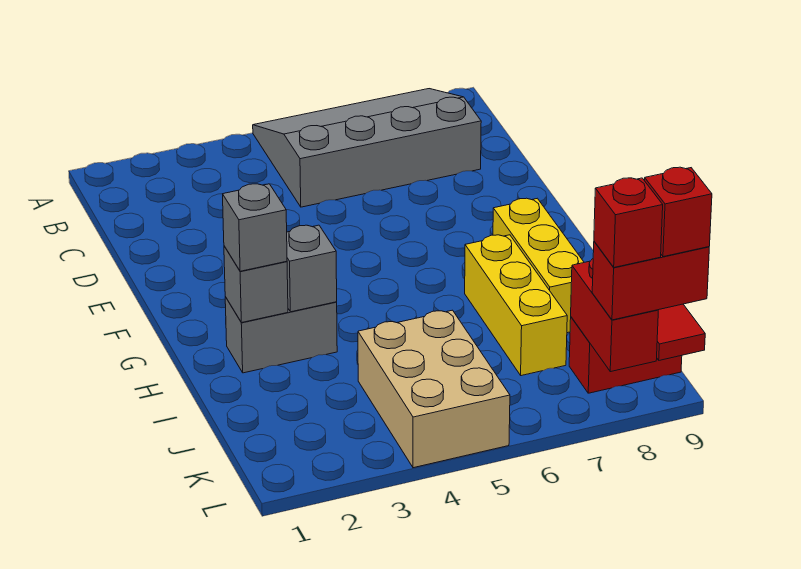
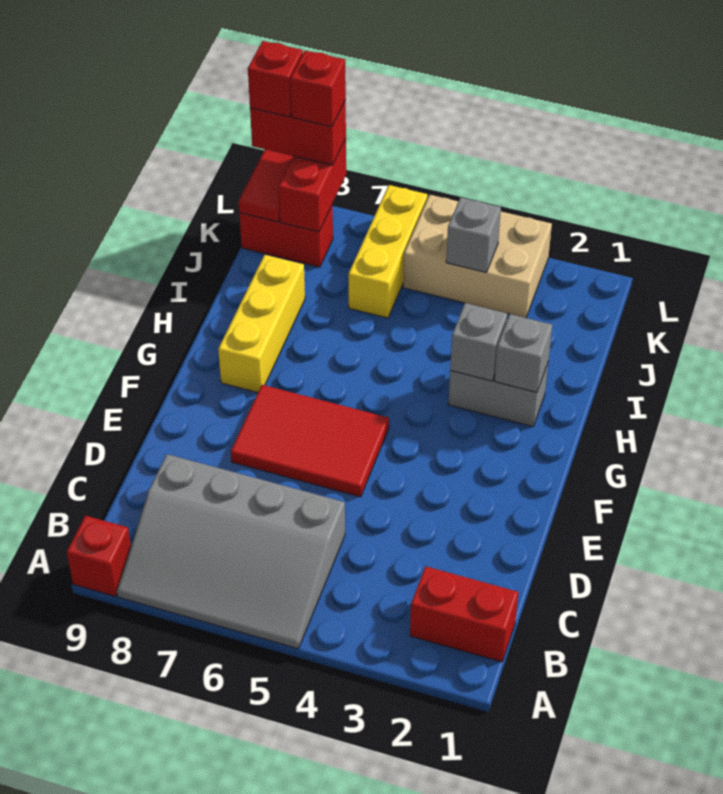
none -> red 1x1 brick [67,516,131,596]
none -> red 1x2 brick [410,566,518,662]
none -> red 2x3 tile [231,385,389,497]
grey 1x1 brick [223,184,287,271] -> grey 1x1 brick moved to [446,197,501,272]
yellow 1x3 brick [465,235,567,376] -> yellow 1x3 brick moved to [349,185,427,318]
tan 2x3 brick [358,310,510,468] -> tan 2x3 brick turned to [403,195,552,318]

